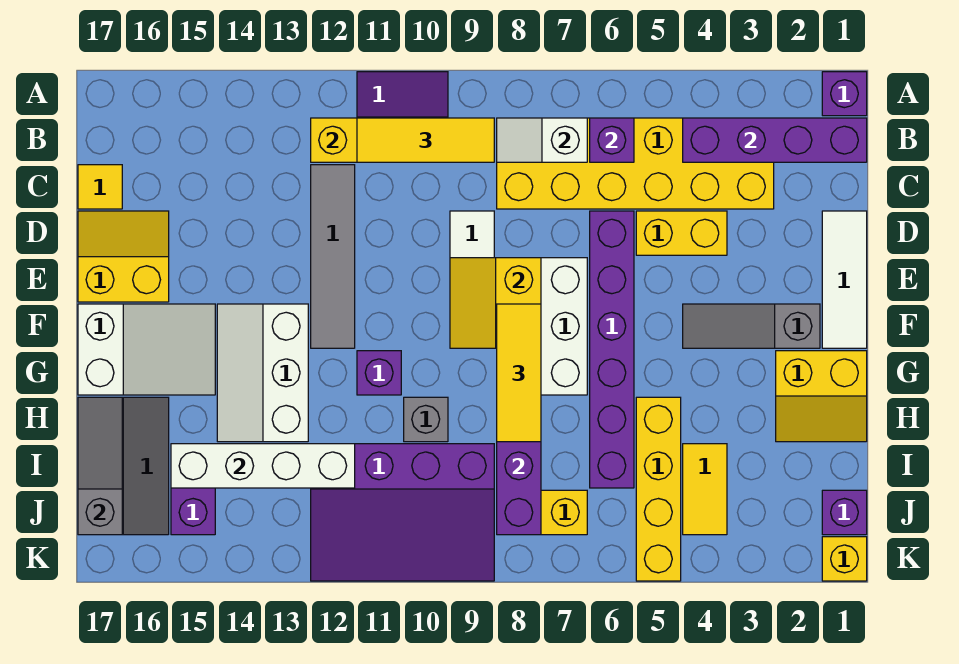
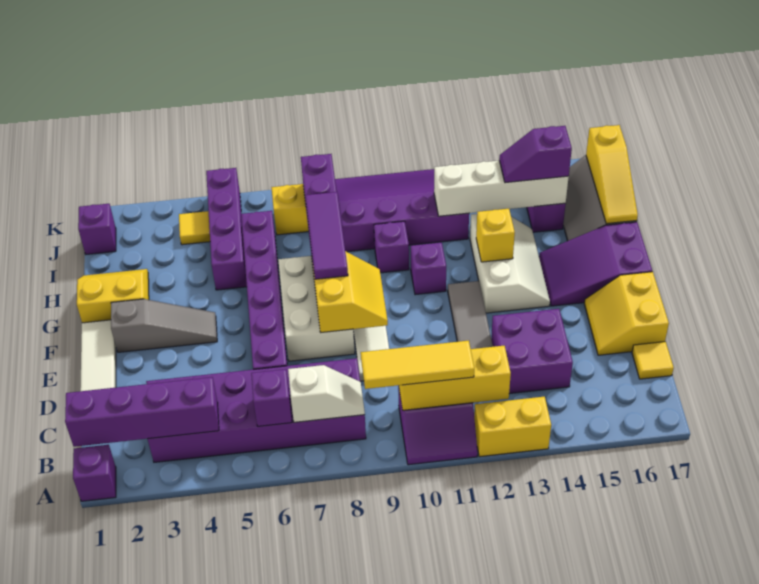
yellow 2x6 brick [497,118,774,209] -> purple 2x6 brick [146,358,366,462]
none -> purple 2x2 brick [491,309,573,394]
yellow 1x2 brick [636,211,727,255] -> yellow 1x2 brick moved to [474,397,551,457]
yellow 2x2 slope [78,211,169,302] -> yellow 2x2 slope turned to [584,272,669,355]
yellow 1x3 tile [497,304,541,442] -> purple 1x3 tile [305,192,348,279]
white 2x3 slope [78,304,215,395] -> purple 2x3 slope [539,222,652,306]
yellow 1x4 brick [636,397,681,581] -> purple 1x4 brick [206,168,247,290]
grey 1x1 brick [404,397,448,442] -> purple 1x1 brick [374,221,409,273]
grey 1x3 slope [78,397,122,535] -> yellow 1x3 slope [586,125,638,224]
yellow 1x2 tile [683,444,727,535] -> yellow 1x1 tile [179,211,210,245]
none -> purple 1x2 slope [499,126,572,183]
yellow 1x1 brick [822,537,867,581] -> yellow 1x1 brick moved to [476,209,515,262]

